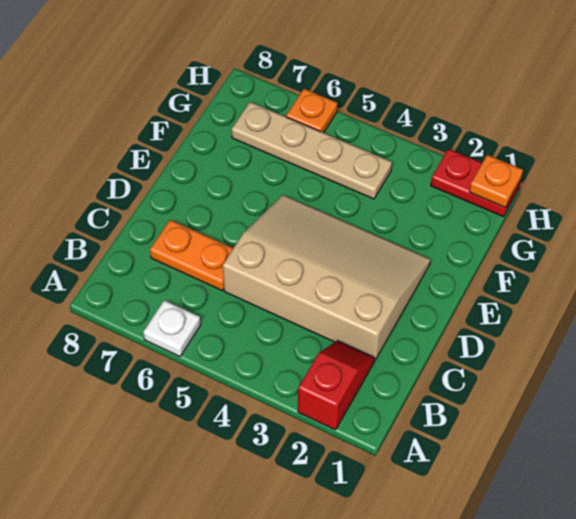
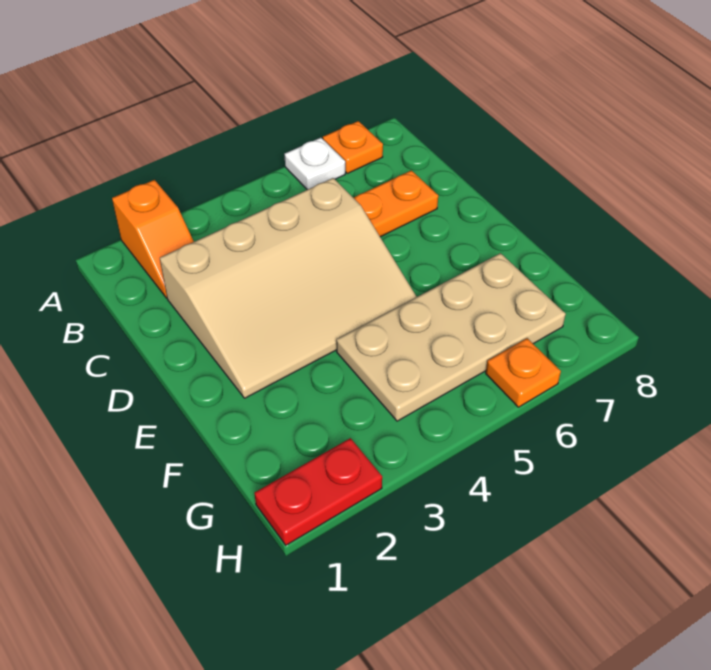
red 1x2 slope [298,341,375,430] -> orange 1x2 slope [112,180,194,298]
tan 1x4 plate [232,102,392,199] -> tan 2x4 plate [336,253,566,421]
orange 1x1 plate [469,155,523,207] -> orange 1x1 plate moved to [323,121,383,173]

